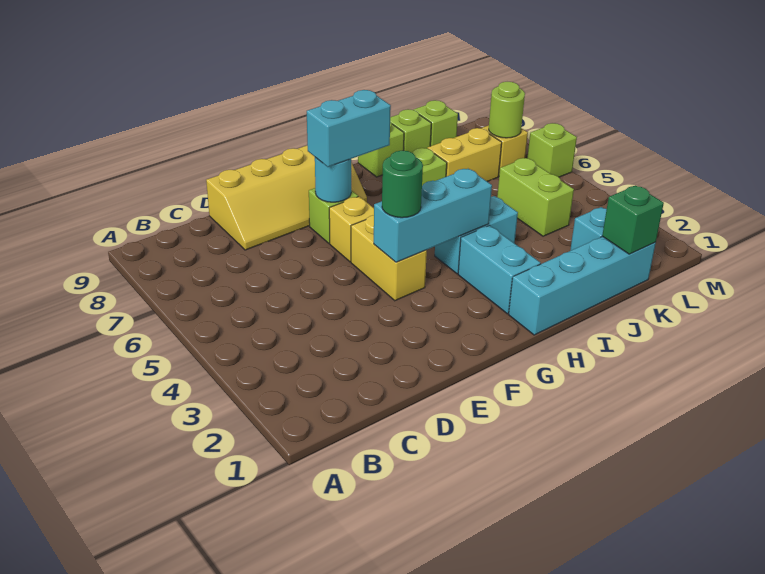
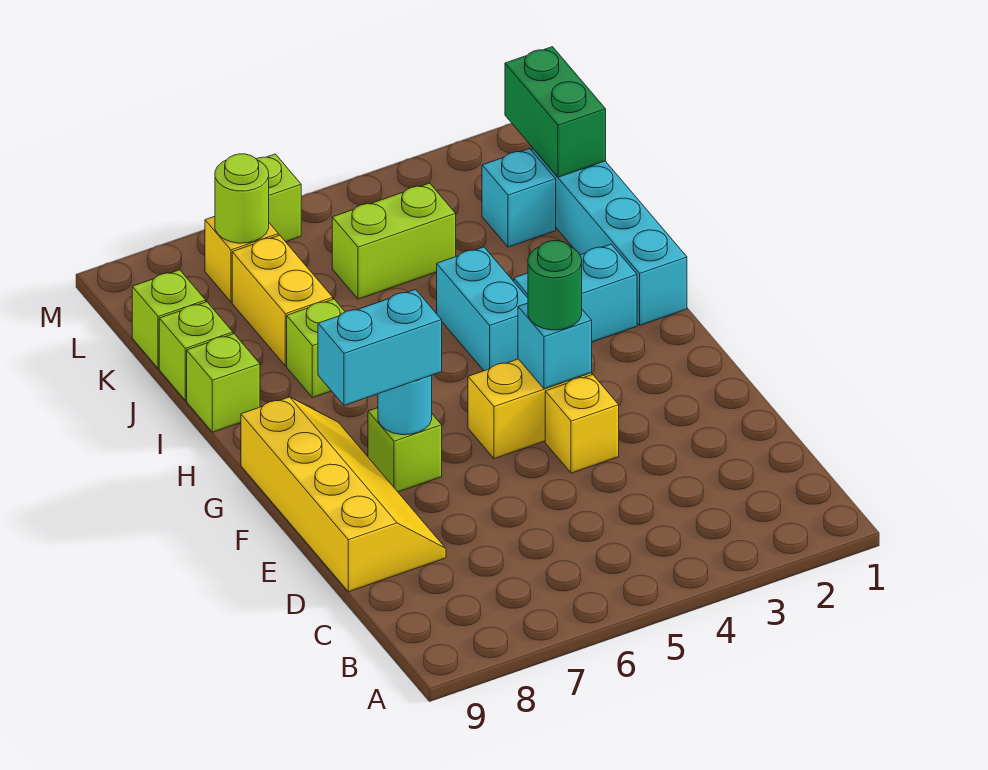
cyan 1x3 brick [374,169,492,262] -> cyan 1x1 brick [518,303,592,389]
yellow 1x1 brick [329,197,374,262] -> yellow 1x1 brick moved to [545,375,619,473]
cyan 1x2 brick [307,90,391,167] -> cyan 1x2 brick turned to [318,290,442,405]
green 1x1 brick [602,185,664,254] -> green 1x2 brick [505,47,606,177]

